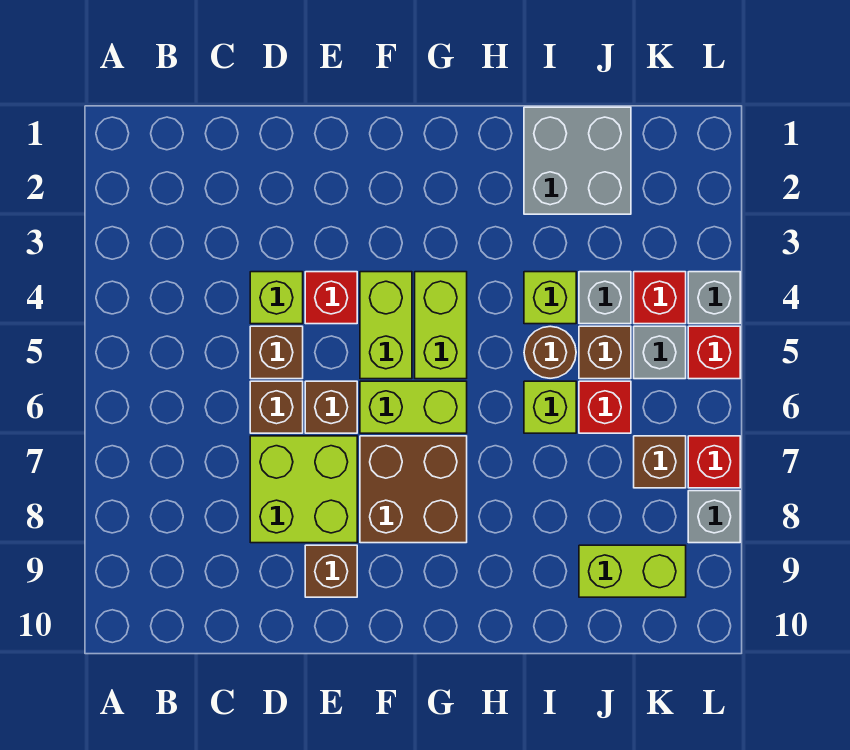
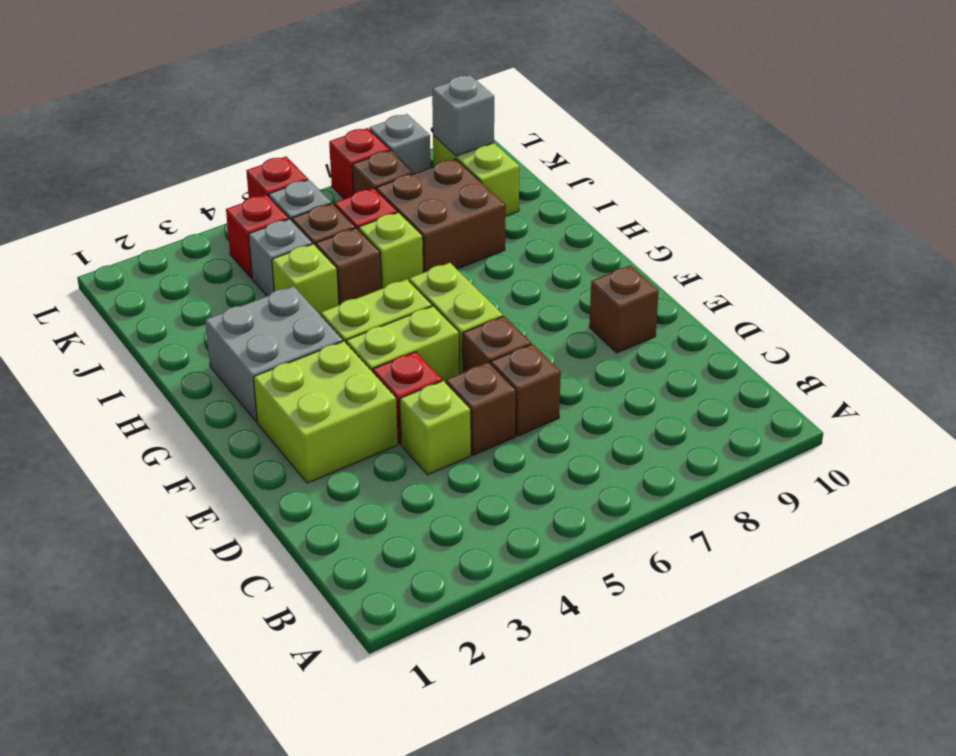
lime 2x2 brick [250,436,357,543] -> lime 2x2 brick moved to [254,341,398,483]
brown 2x2 brick [360,436,467,543] -> brown 2x2 brick moved to [376,159,506,272]
grey 2x2 brick [524,107,631,214] -> grey 2x2 brick moved to [205,286,343,422]
brown 1x1 round brick [524,326,576,378] -> brown 1x1 brick [316,228,382,305]
grey 1x1 brick [688,272,740,324] -> grey 1x1 brick moved to [432,75,494,156]

